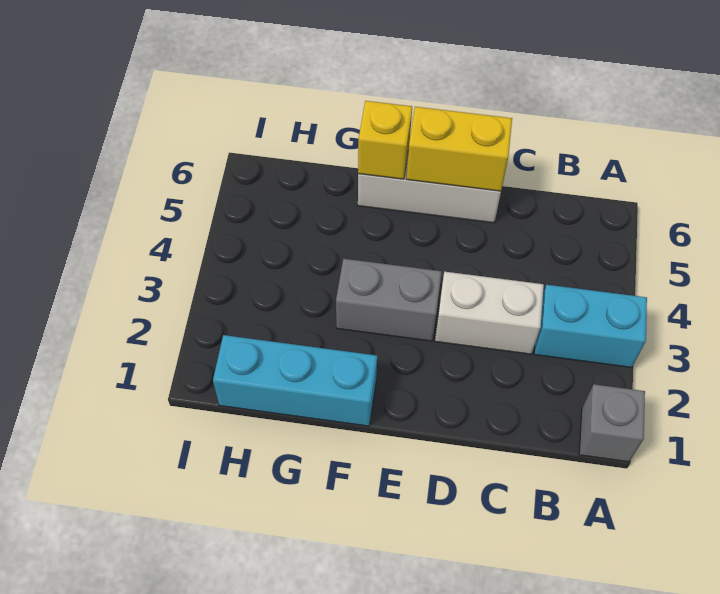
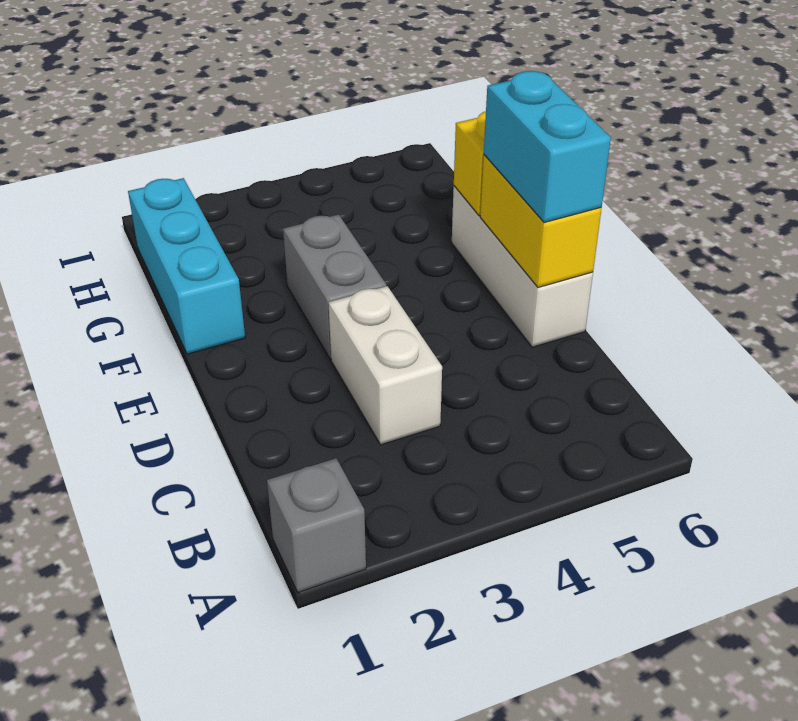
cyan 1x2 brick [534,285,647,368] -> cyan 1x2 brick moved to [484,71,611,223]

